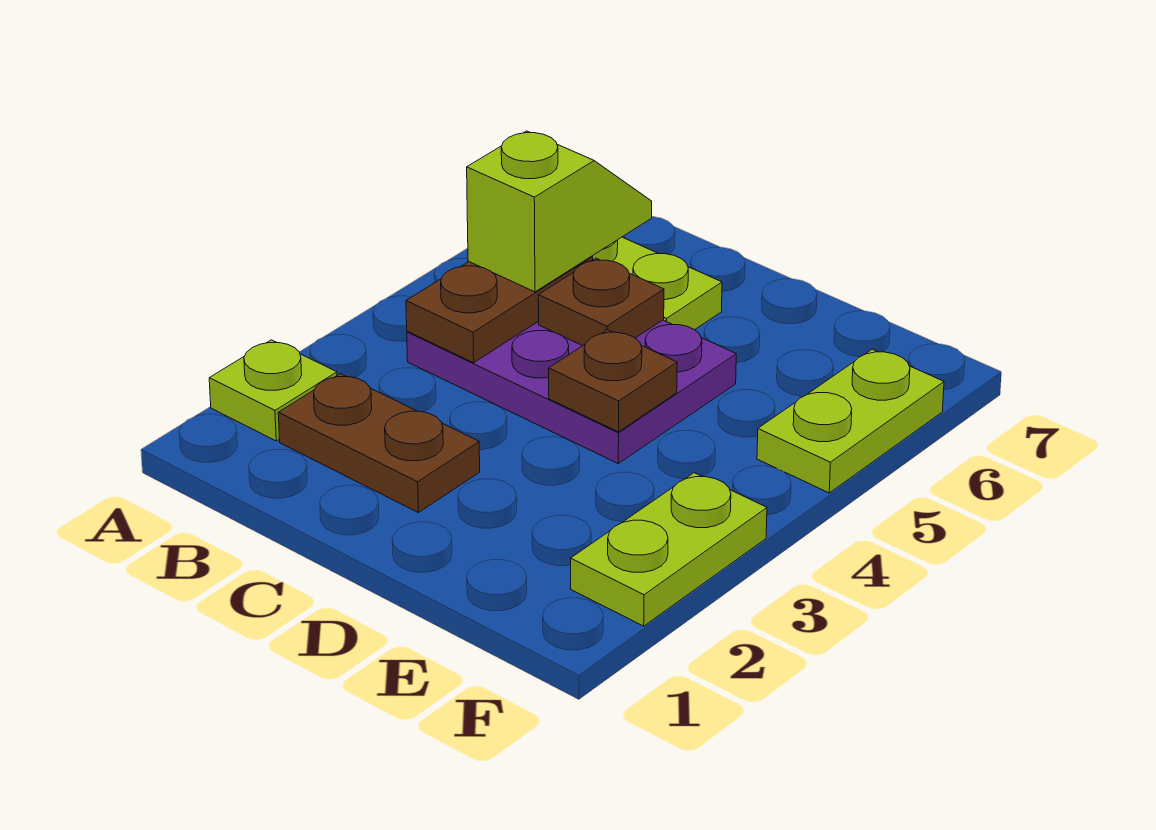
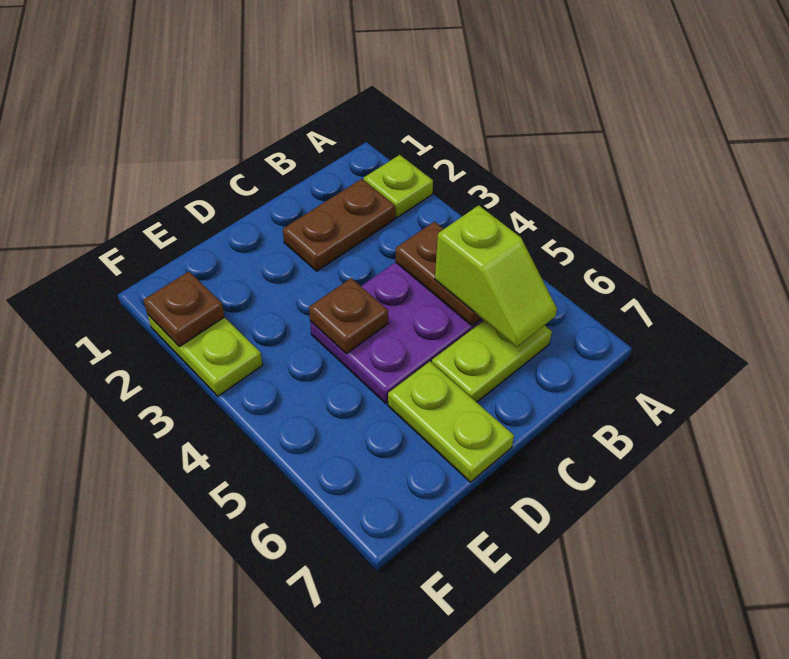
brown 1x1 plate [538,258,664,346] -> brown 1x1 plate moved to [143,271,225,347]
lime 1x2 plate [757,349,944,493] -> lime 1x2 plate moved to [388,362,514,482]

